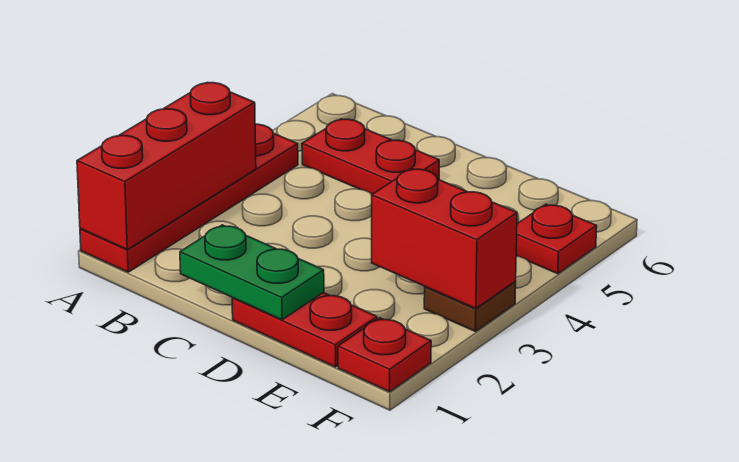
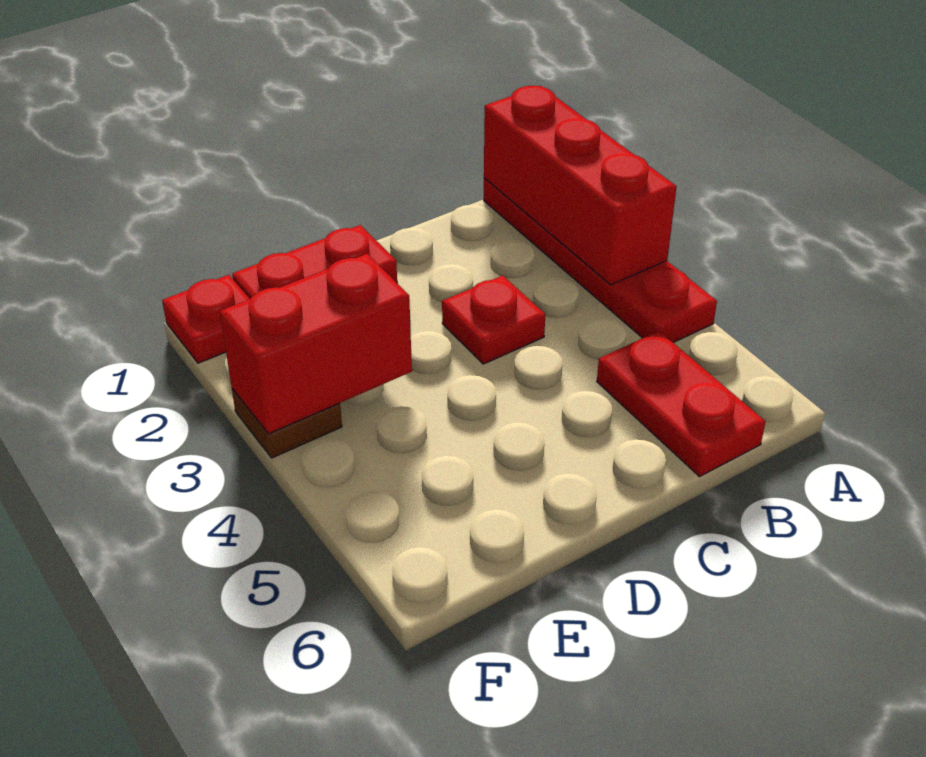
red 1x2 plate [302,119,439,194] -> red 1x2 plate turned to [597,331,766,477]
green 1x2 plate [180,225,324,320] -> none
red 1x1 plate [516,204,597,274] -> red 1x1 plate moved to [442,276,545,364]

